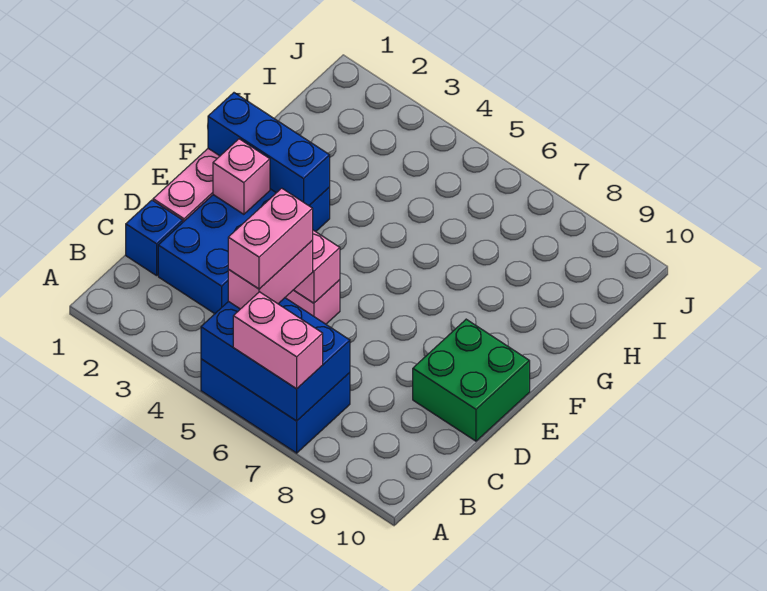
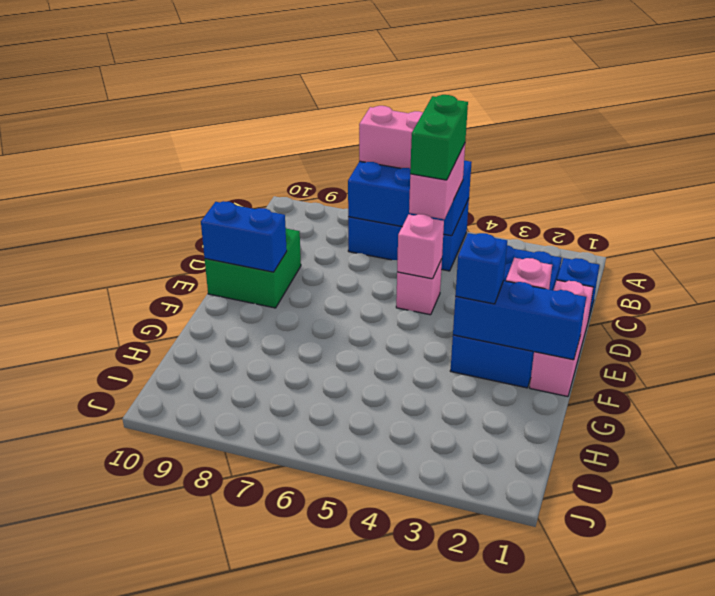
pink 1x2 brick [228,188,313,289] -> green 1x2 brick [410,95,468,180]
none -> blue 1x2 brick [201,201,287,272]
none -> blue 1x1 brick [455,233,507,304]

